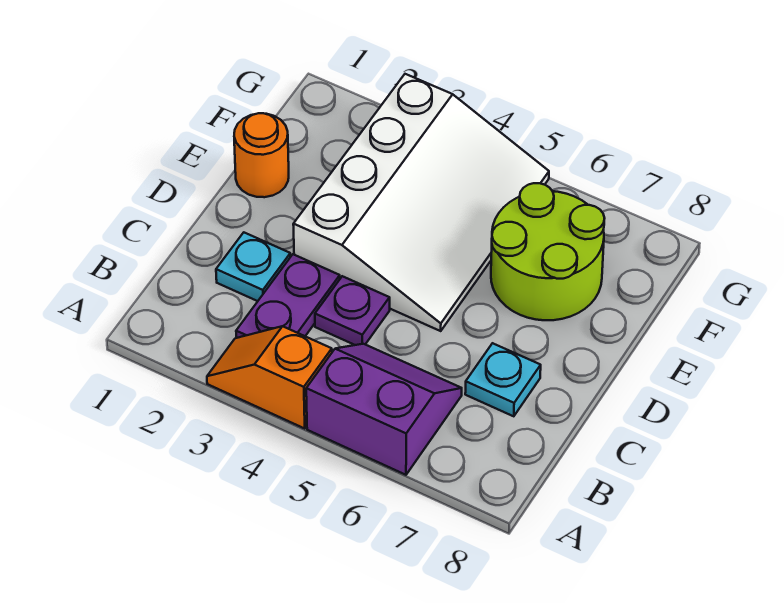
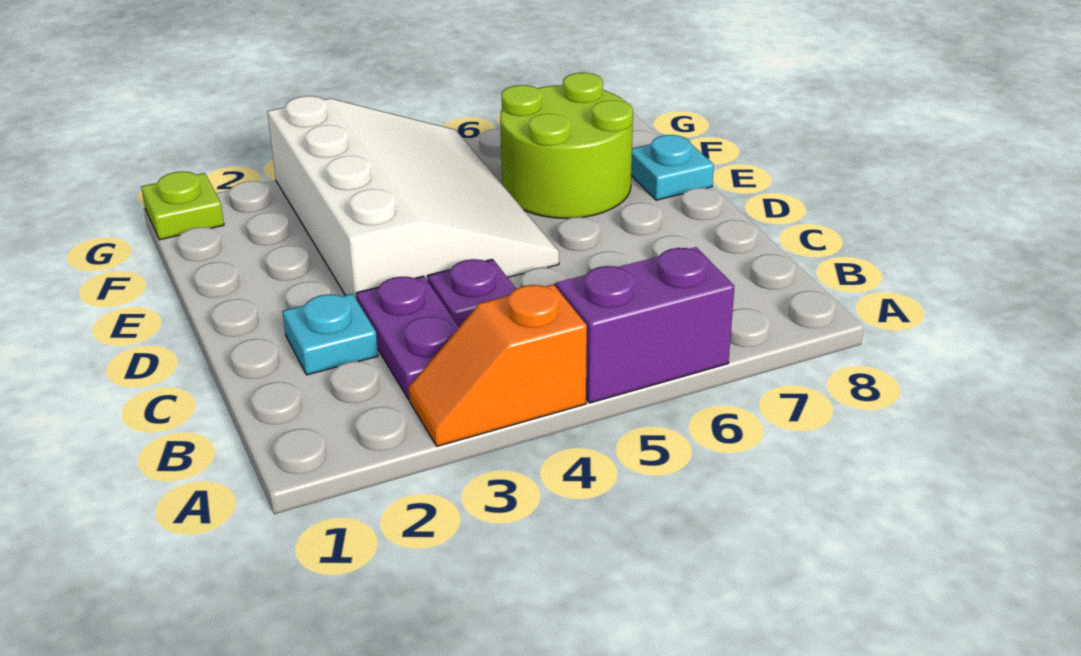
cyan 1x1 plate [465,343,541,416] -> cyan 1x1 plate moved to [631,135,714,200]
orange 1x1 round brick [234,113,289,197] -> none
none -> lime 1x1 plate [141,171,224,240]

